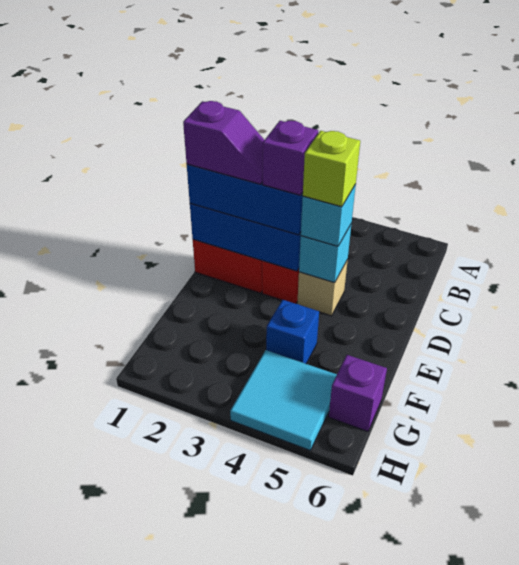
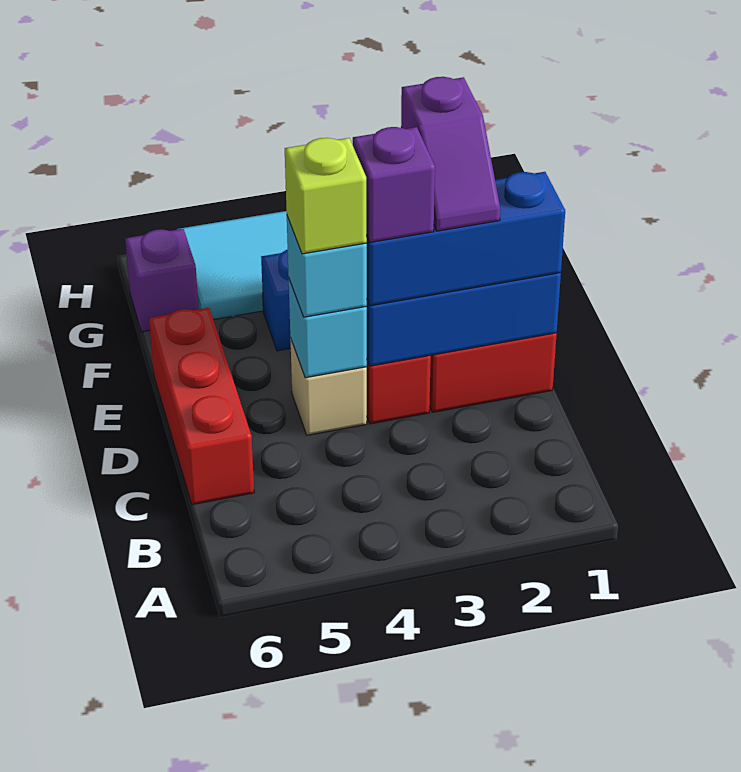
none -> red 1x3 brick [149,308,254,505]
purple 1x2 slope [183,101,264,184] -> purple 1x2 slope turned to [401,77,500,231]

